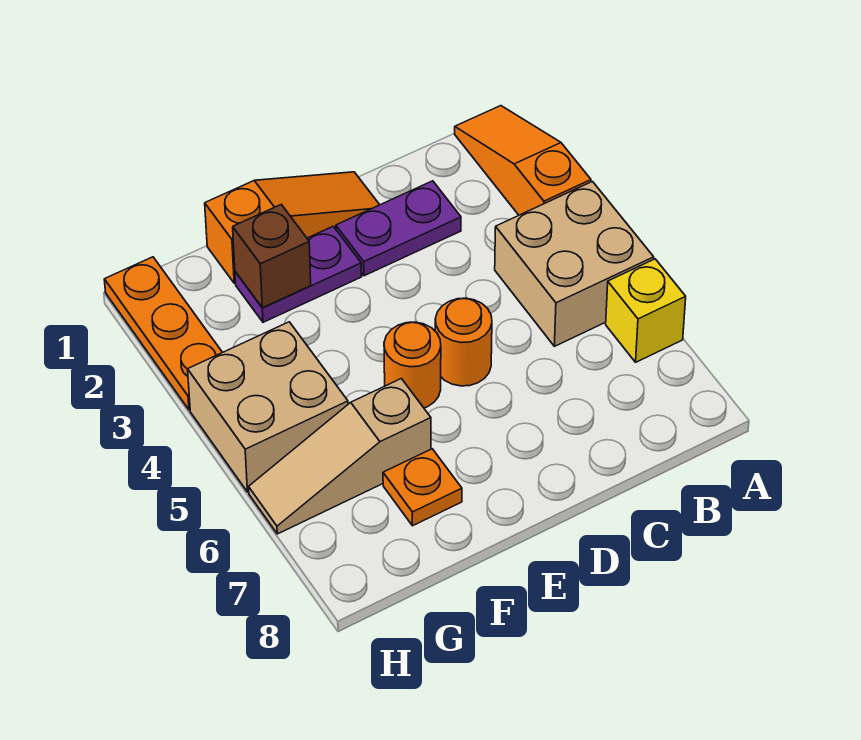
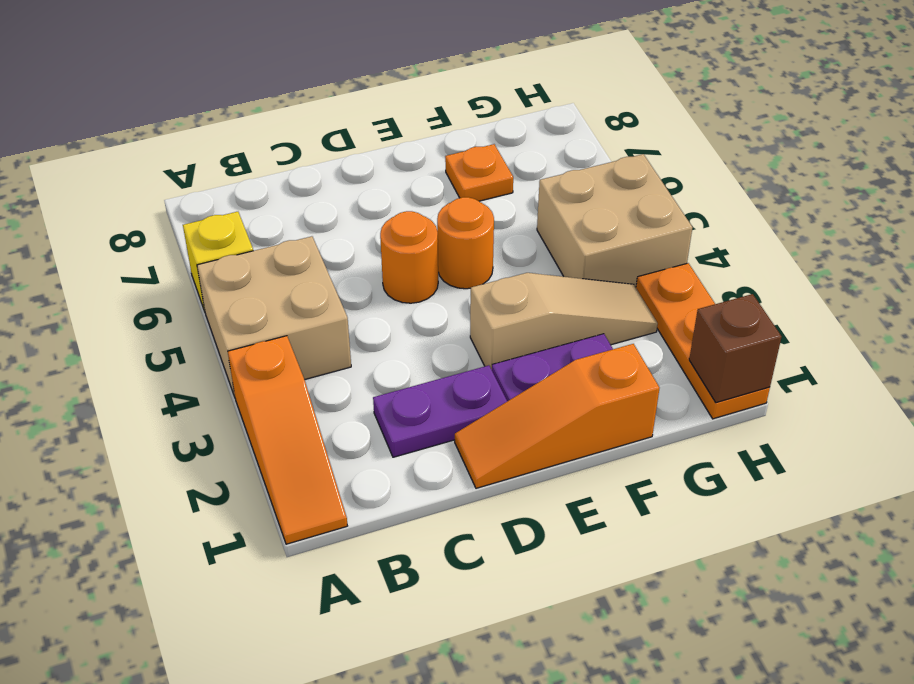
brown 1x1 brick [233,205,311,308] -> brown 1x1 brick moved to [689,294,782,403]
tan 1x3 slope [249,379,431,534] -> tan 1x3 slope moved to [470,273,658,370]

